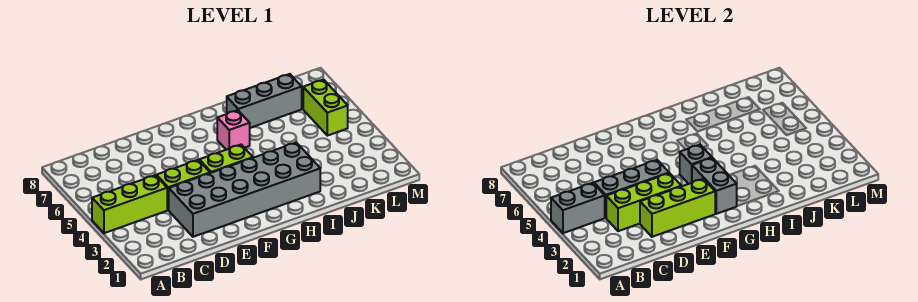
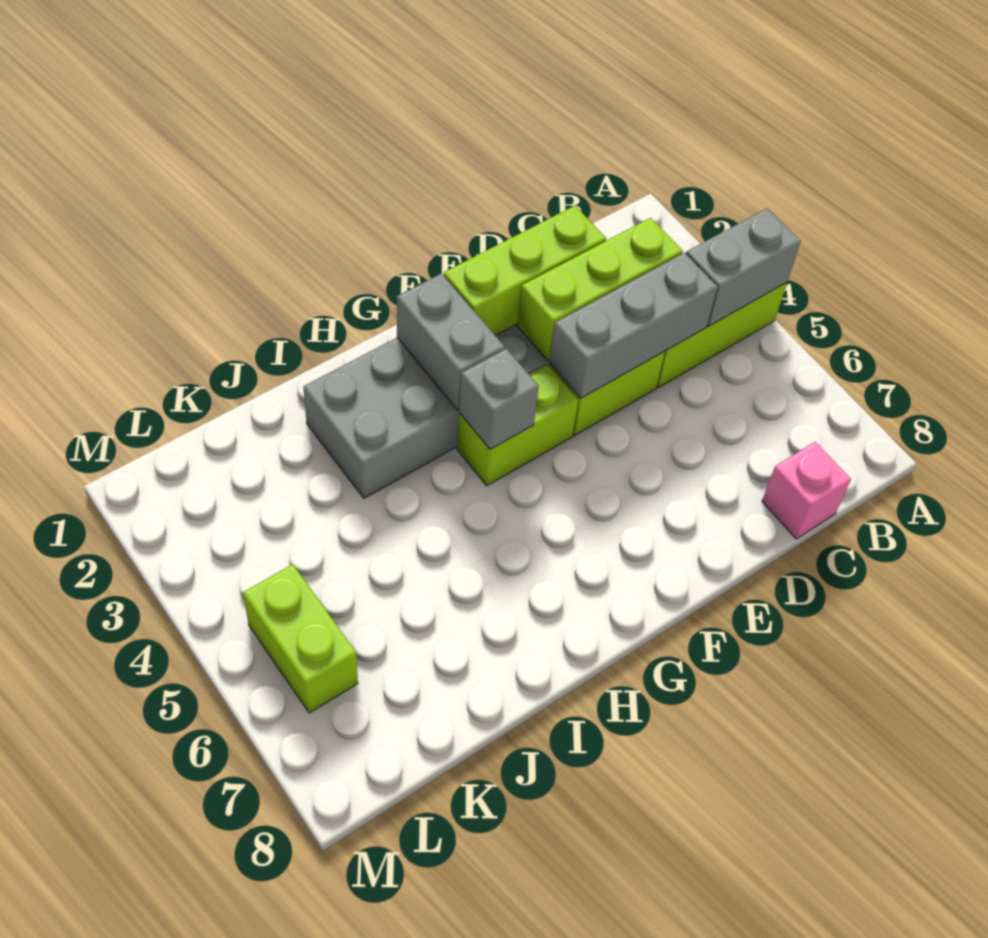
pink 1x1 brick [217,110,250,150] -> pink 1x1 brick moved to [762,442,851,539]
grey 1x3 brick [227,74,302,128] -> none

